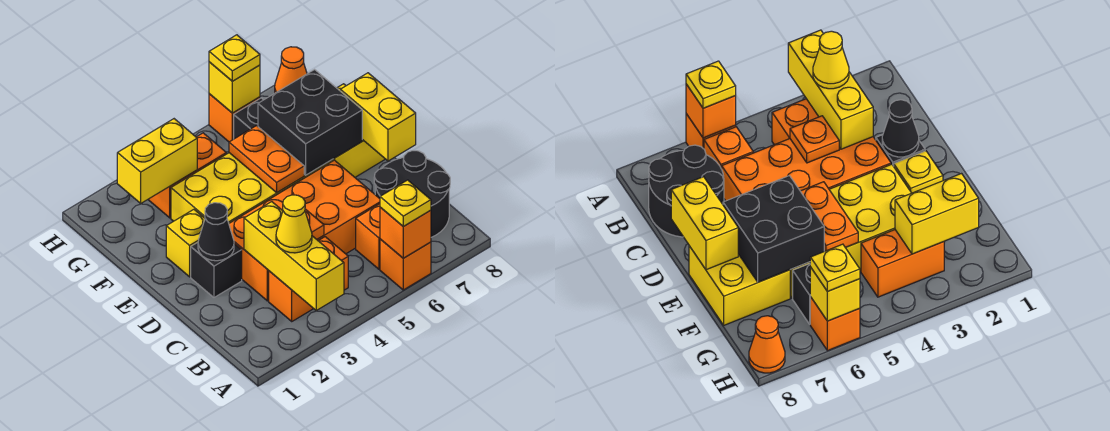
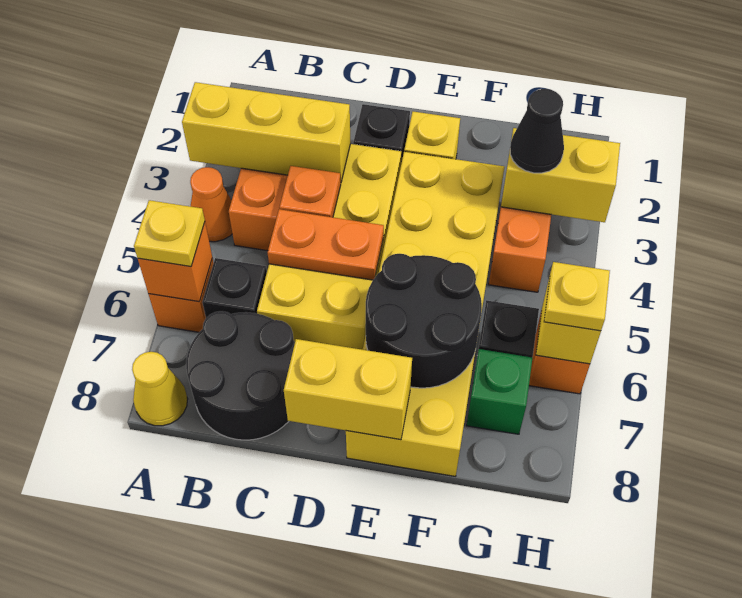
yellow 1x1 cone [276,195,312,253] -> yellow 1x1 cone moved to [132,352,188,426]
orange 1x1 brick [356,204,380,269] -> black 1x1 brick [202,258,267,318]
orange 2x4 brick [229,160,380,301] -> yellow 2x4 brick [257,144,401,350]
black 1x1 cone [198,203,234,261] -> black 1x1 cone moved to [510,89,564,173]
orange 1x2 plate [229,126,304,193] -> orange 1x2 plate moved to [268,209,384,280]
black 2x2 brick [258,70,362,175] -> black 2x2 round brick [366,254,482,388]
yellow 1x2 brick [117,119,197,203] -> yellow 1x2 brick turned to [501,128,620,222]
none -> green 1x1 brick [467,349,533,434]
orange 1x1 cone [275,47,307,93] -> orange 1x1 cone moved to [190,167,232,242]

